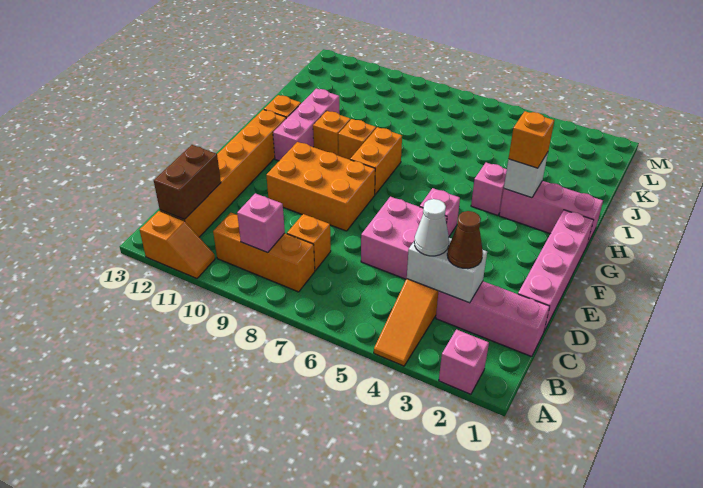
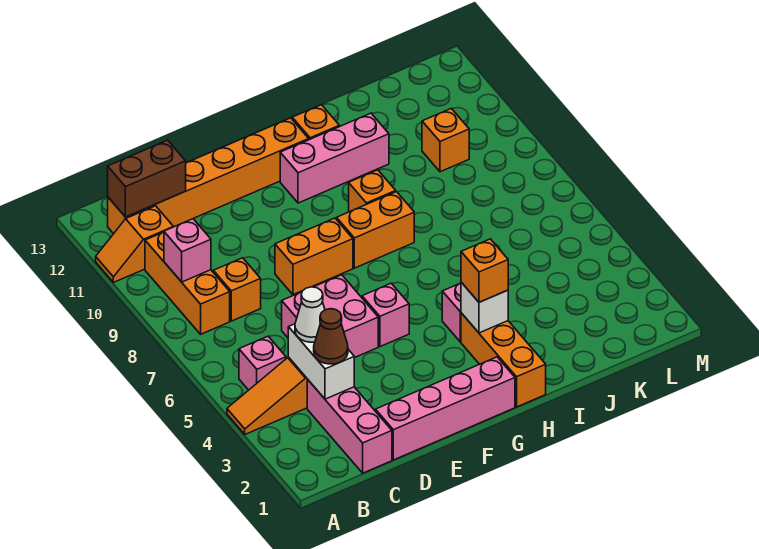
pink 1x1 brick [439,330,489,394] -> pink 1x1 brick moved to [239,336,286,390]
orange 1x2 slope [140,211,215,278] -> orange 1x2 slope turned to [96,206,173,282]
orange 2x3 brick [266,142,375,231] -> orange 1x2 brick [275,218,353,295]
pink 1x3 brick [499,181,603,245] -> orange 1x3 brick [461,313,546,407]
orange 1x1 brick [313,111,350,156] -> orange 1x1 brick moved to [422,108,469,172]

